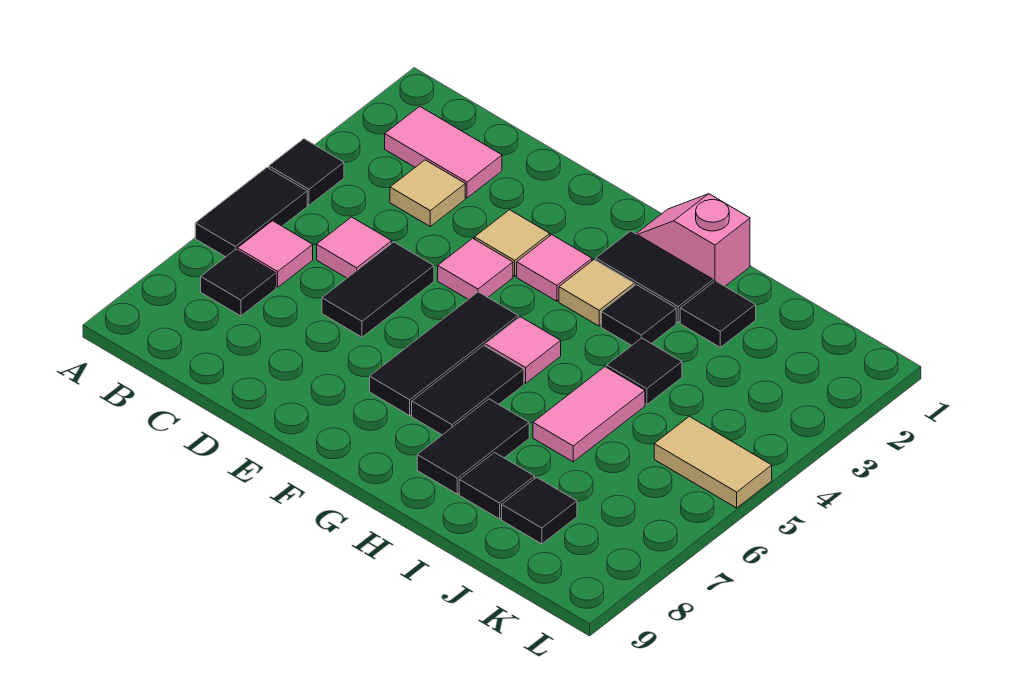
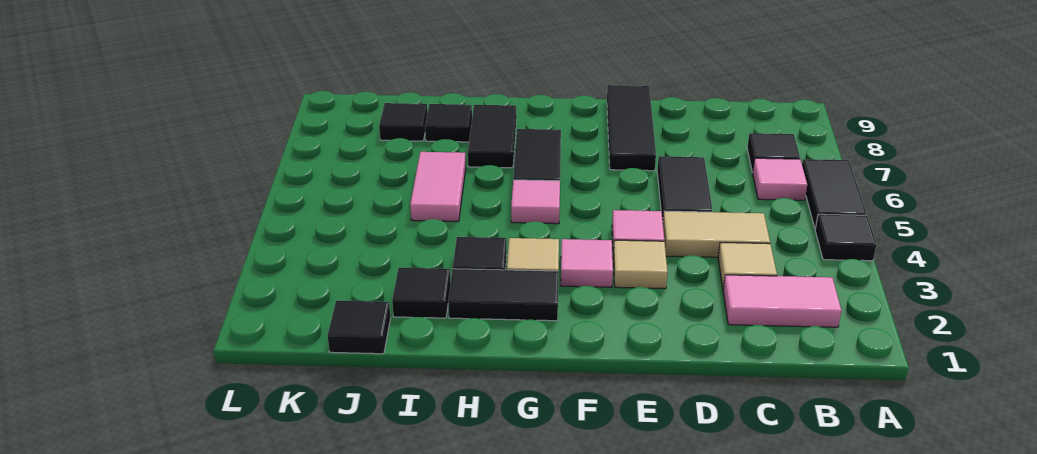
pink 1x1 tile [317,217,392,278] -> none
black 1x3 tile [370,292,518,416] -> black 1x3 tile moved to [607,85,656,171]
pink 1x2 slope [636,194,750,286] -> none
black 1x1 tile [607,338,682,405] -> black 1x1 tile moved to [327,301,391,354]
tan 1x2 tile [654,416,772,508] -> tan 1x2 tile moved to [663,211,770,257]

